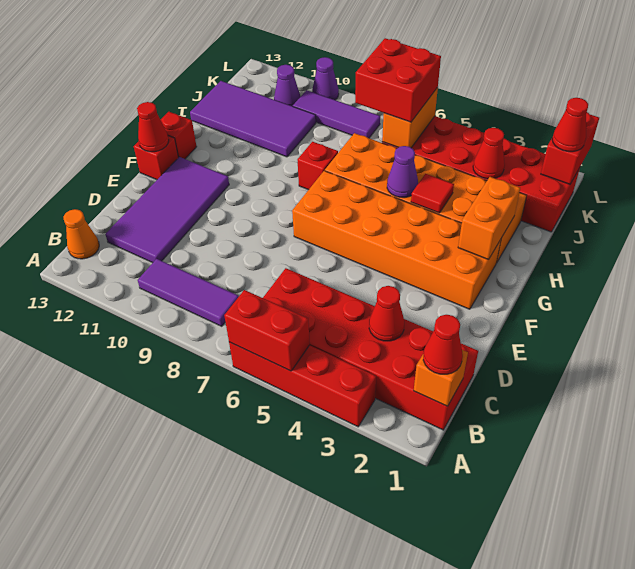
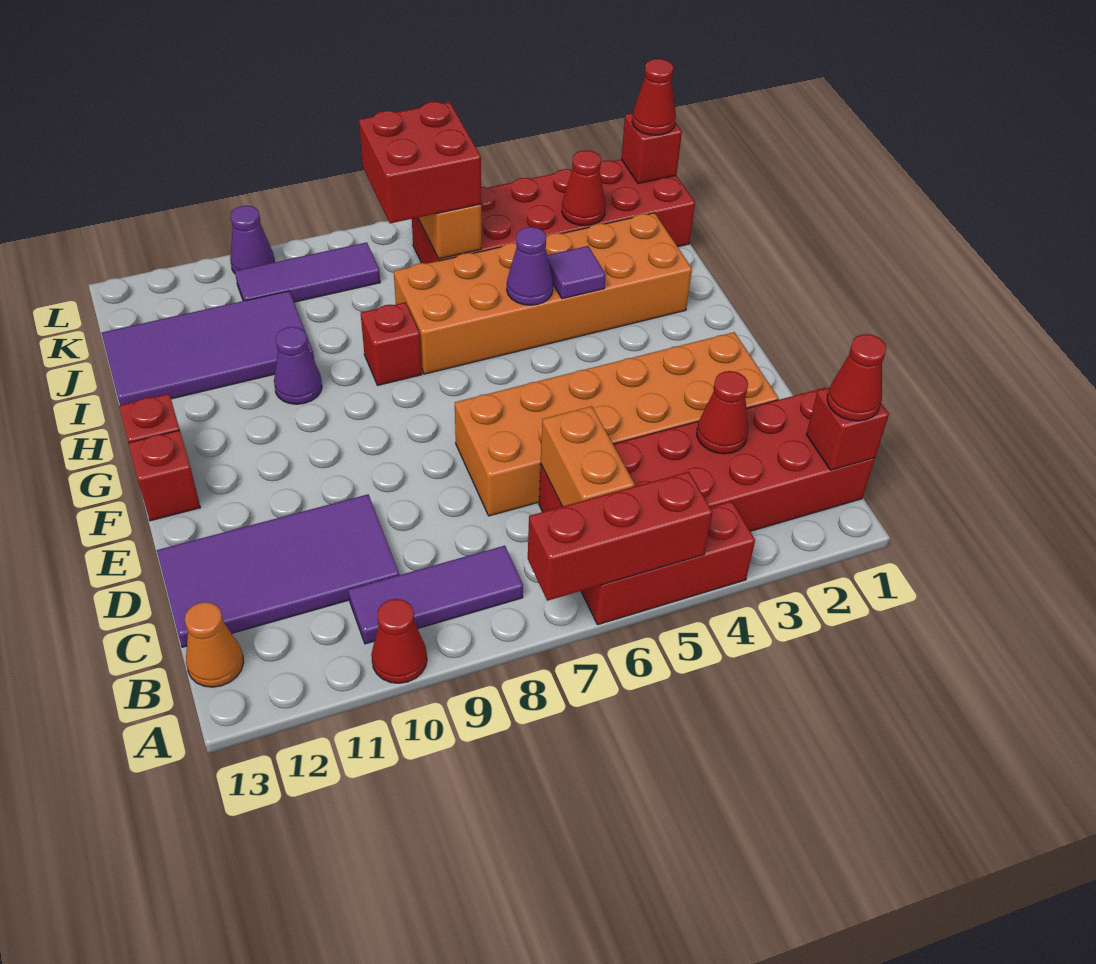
red 1x4 brick [229,342,376,427] -> red 1x3 brick [581,501,755,625]
red 1x2 brick [224,290,310,371] -> red 1x3 brick [528,472,712,601]
orange 1x1 brick [414,350,468,406] -> red 1x1 brick [806,388,889,470]
purple 2x4 tile [105,157,229,263] -> purple 2x4 tile turned to [157,494,399,647]
orange 2x6 brick [292,171,501,309] -> orange 2x6 brick moved to [455,332,779,516]
red 1x1 cone [137,102,169,152] -> red 1x1 cone moved to [371,599,427,683]
orange 1x2 brick [458,177,520,260] -> orange 1x2 brick moved to [541,406,635,506]
red 1x1 tile [411,174,454,213] -> purple 1x1 tile [547,246,606,299]
red 1x2 brick [541,112,599,184] -> red 1x1 brick [621,113,682,184]
purple 1x1 cone [274,65,300,106] -> purple 1x1 cone moved to [274,327,322,404]

